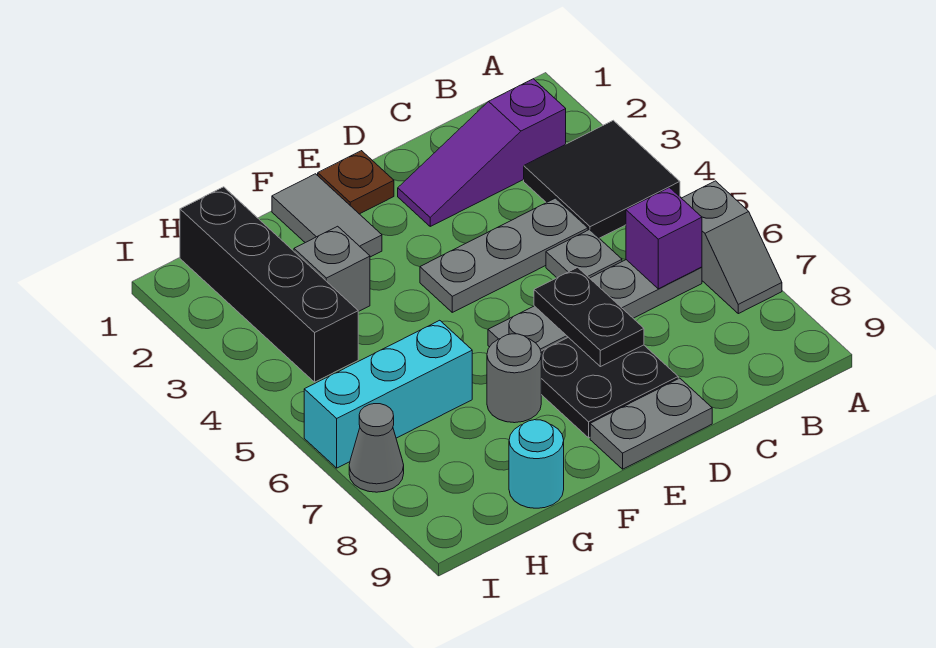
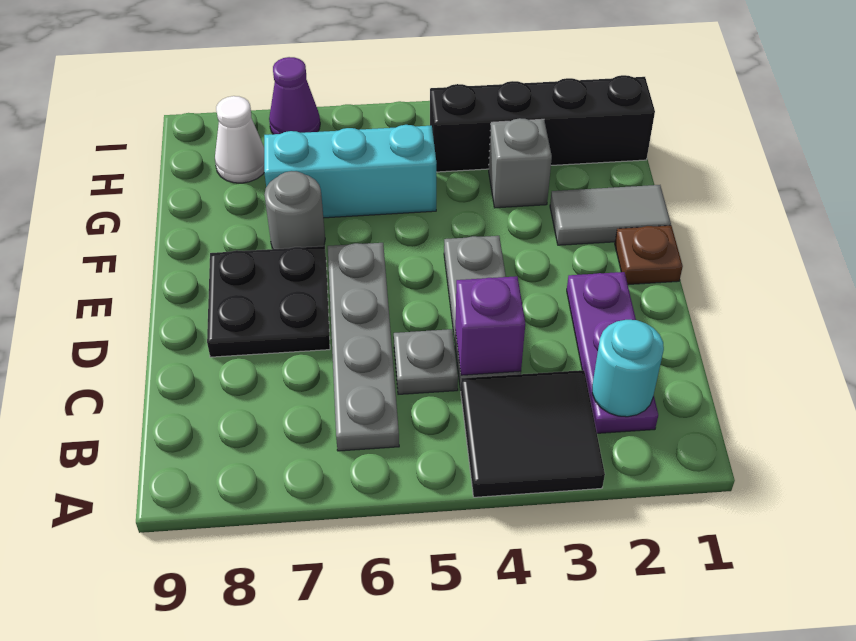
grey 1x2 slope [682,181,782,314] -> none
purple 1x3 slope [398,79,566,226] -> purple 1x3 plate [567,272,658,433]
purple 1x1 brick [626,188,702,289] -> purple 1x1 brick moved to [455,276,525,375]
black 1x2 plate [534,267,644,367] -> none
grey 1x2 plate [590,378,712,469] -> none
cyan 1x3 brick [304,320,472,468] -> cyan 1x3 brick turned to [264,125,436,218]
cyan 1x1 round brick [509,420,564,508] -> cyan 1x1 round brick moved to [592,320,664,417]
none -> white 1x1 cone [215,96,264,183]
grey 1x1 cone [349,404,404,492] -> purple 1x1 cone [269,57,320,134]

